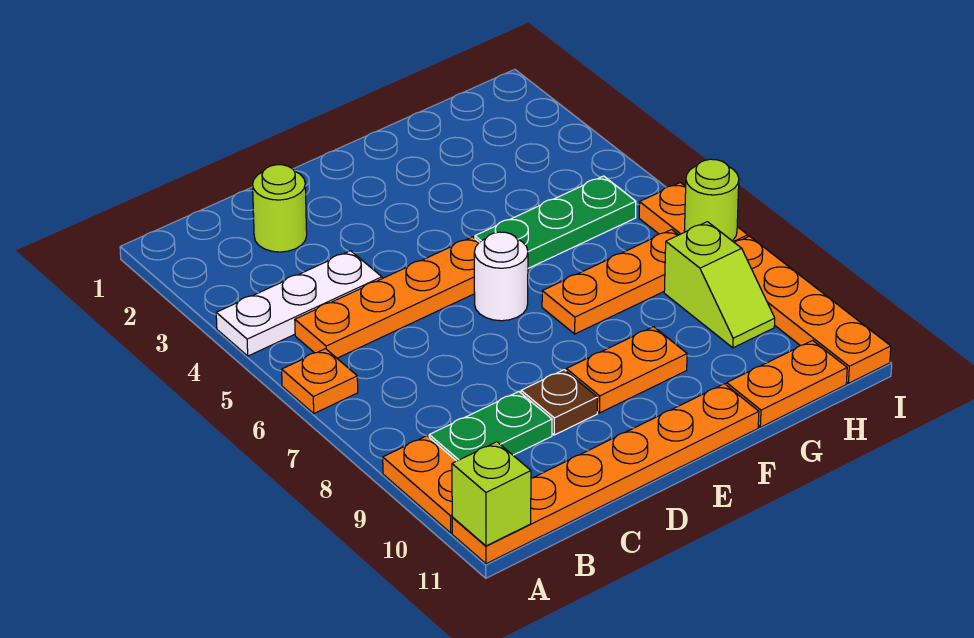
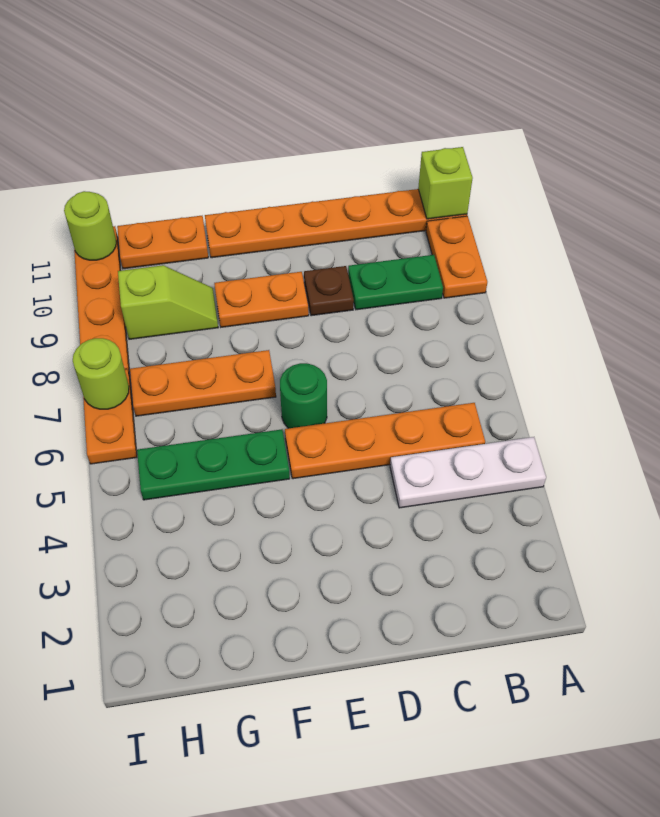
orange 1x1 plate [282,349,358,413] -> none
lime 1x1 round brick [253,165,307,252] -> lime 1x1 round brick moved to [64,191,116,260]
white 1x1 round brick [474,232,528,321] -> green 1x1 round brick [280,363,327,428]
lime 1x2 slope [664,222,775,348] -> lime 1x2 slope turned to [118,265,218,339]

